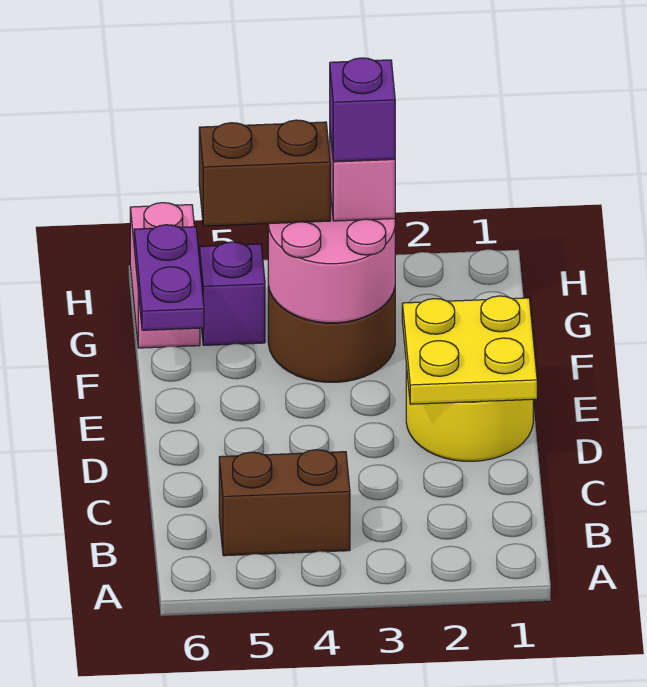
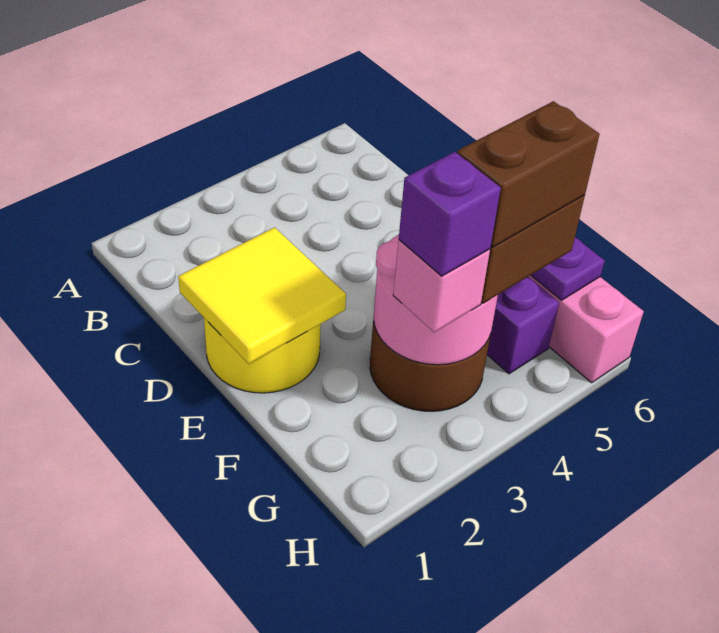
brown 1x2 brick [219,450,350,556] -> brown 1x2 brick moved to [457,101,600,247]
yellow 2x2 plate [402,296,537,404] -> yellow 2x2 tile [178,227,346,364]

